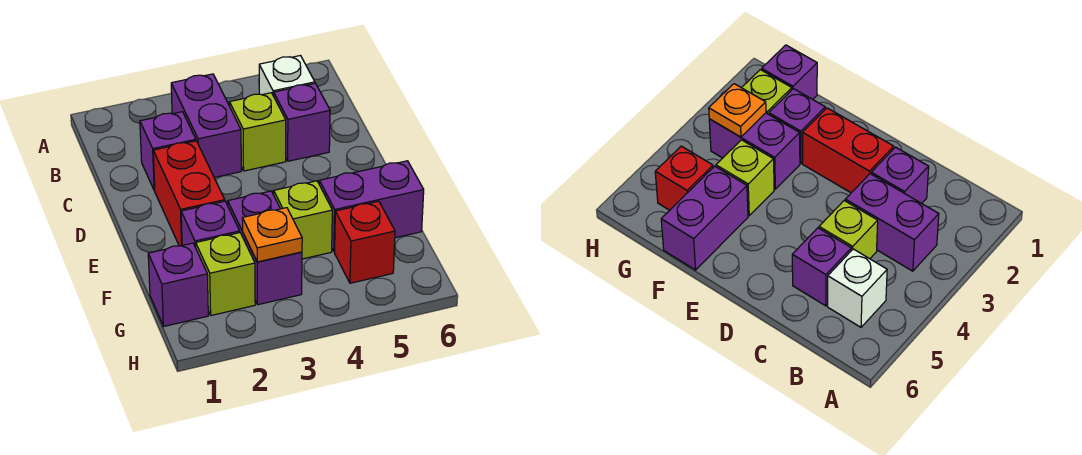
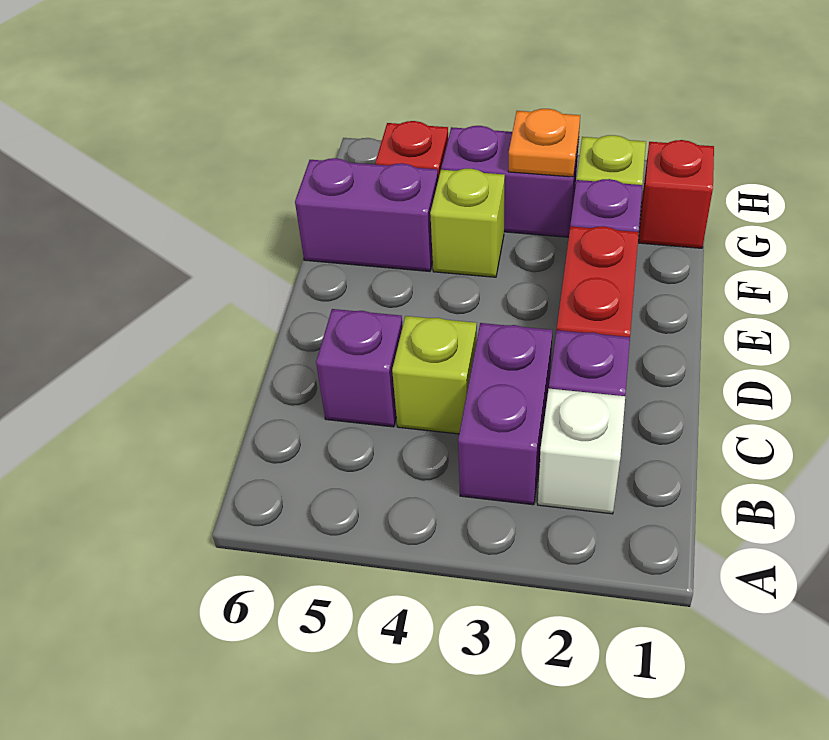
white 1x1 brick [259,56,315,96] -> white 1x1 brick moved to [538,389,625,514]
purple 1x2 brick [228,191,302,305] -> purple 1x2 brick turned to [441,126,579,237]
purple 1x1 brick [148,243,208,326] -> red 1x1 brick [639,140,714,248]

